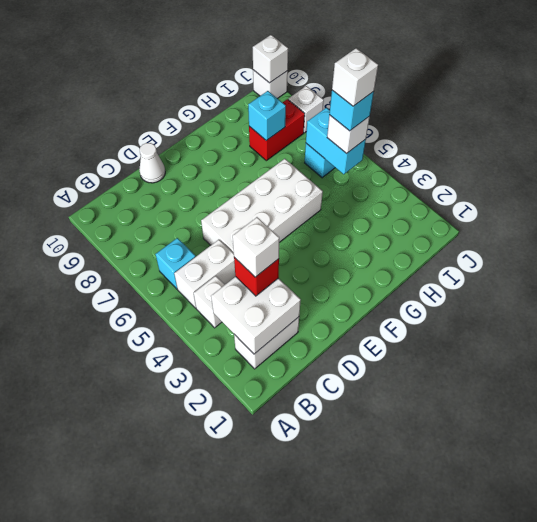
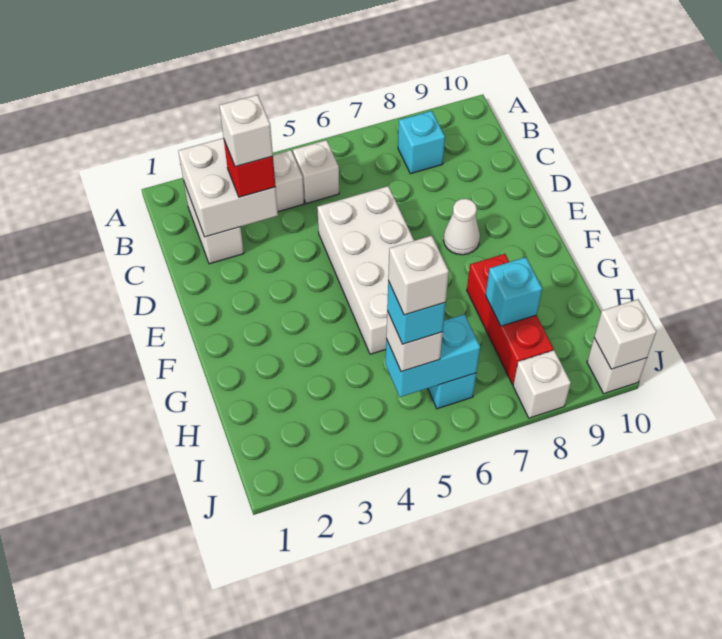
white 1x2 brick [174,240,236,308] -> white 1x1 brick [293,140,339,204]
cyan 1x1 brick [156,238,196,289] -> cyan 1x1 brick moved to [398,111,445,174]
white 1x1 cone [139,143,165,183] -> white 1x1 cone moved to [444,199,480,255]
red 1x2 brick [249,99,305,161] -> red 1x3 brick [467,254,553,384]

